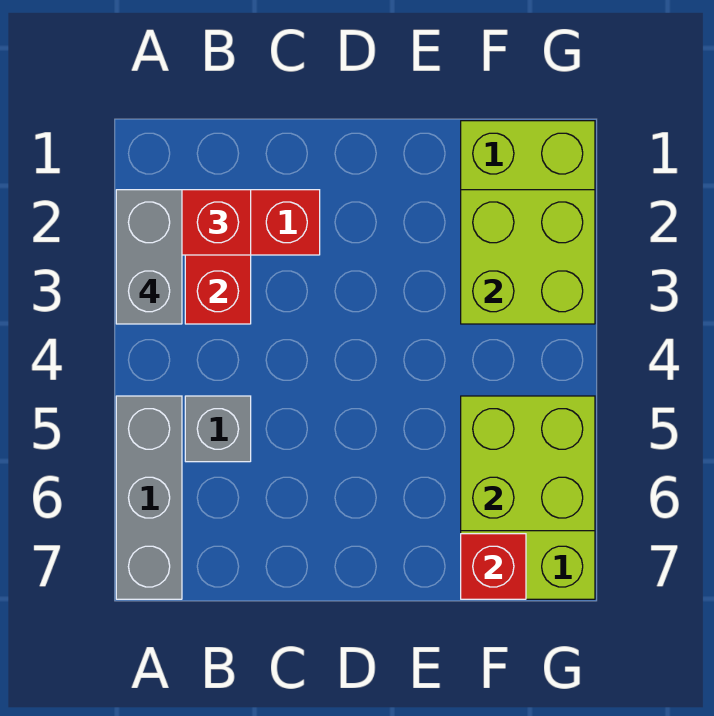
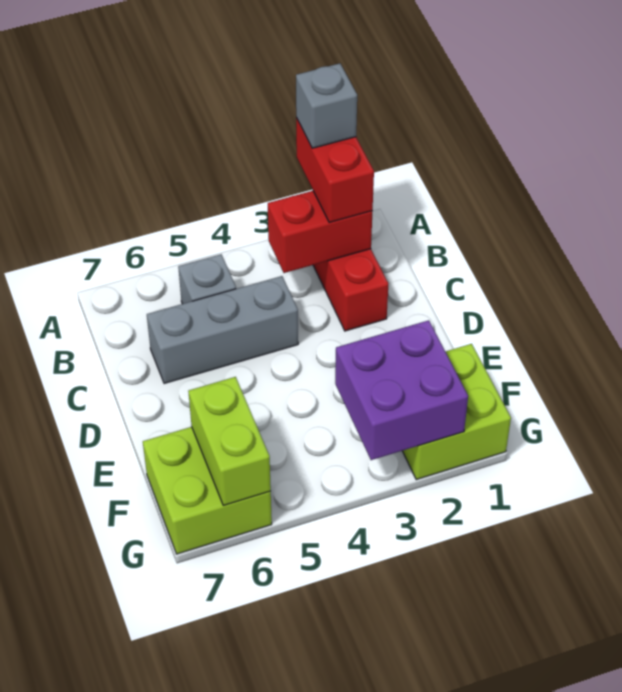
grey 1x2 brick [116,190,182,324] -> grey 1x1 brick [296,63,357,148]
grey 1x3 brick [116,396,182,599] -> grey 1x3 brick moved to [147,276,298,384]
lime 2x2 brick [461,190,595,324] -> purple 2x2 brick [335,320,468,460]
lime 2x2 brick [461,396,595,531] -> lime 1x2 brick [188,377,271,505]
red 1x1 brick [461,534,526,599] -> none

